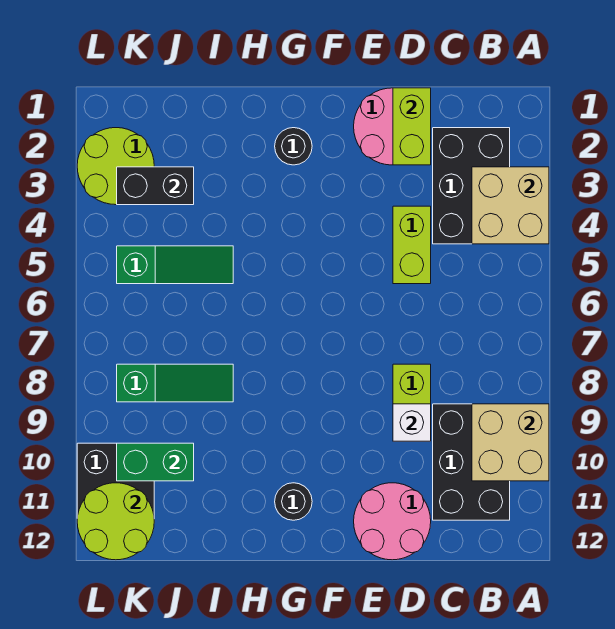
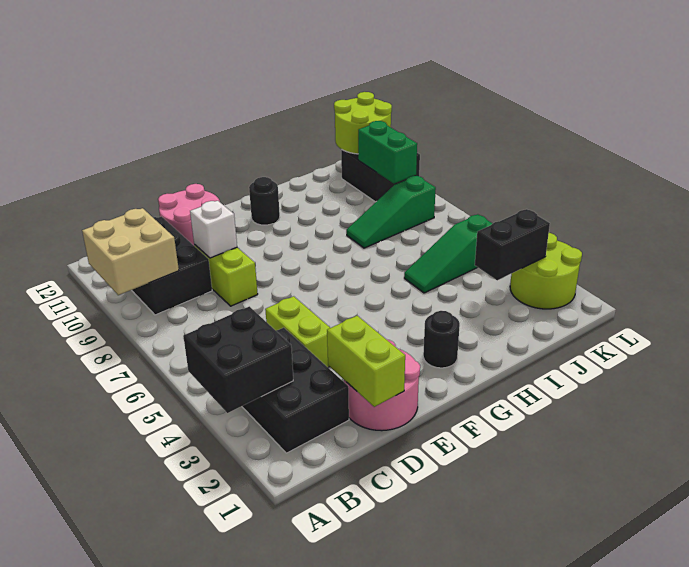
tan 2x2 brick [472,167,549,244] -> black 2x2 brick [183,306,293,413]
green 1x2 brick [117,443,194,481] -> green 1x2 brick turned to [358,121,417,184]

